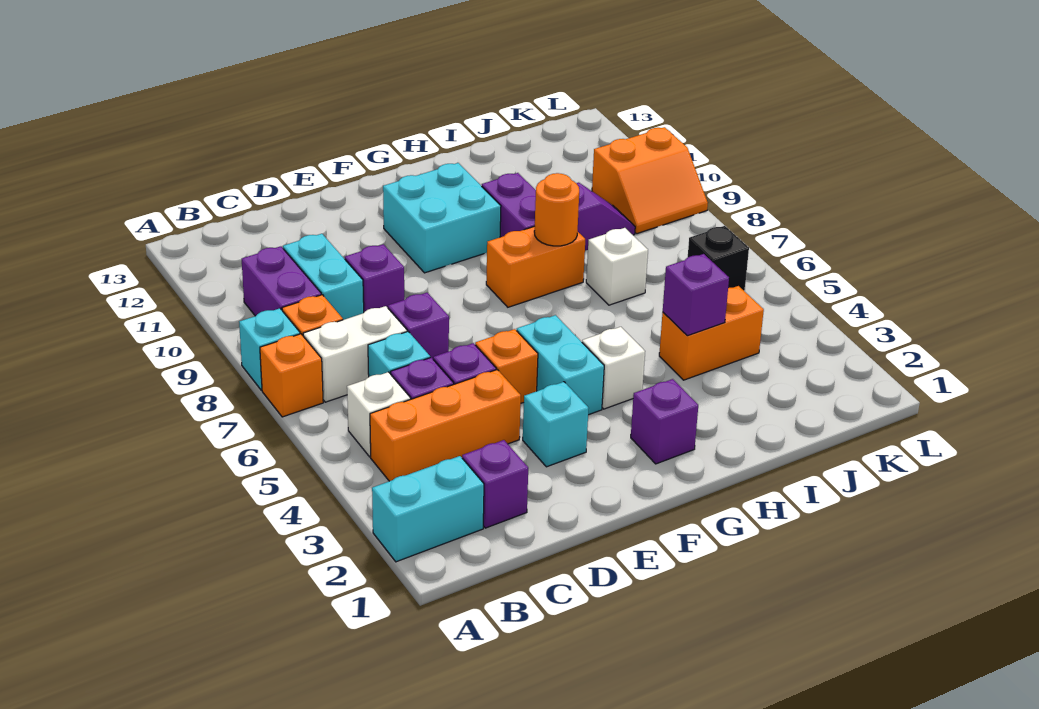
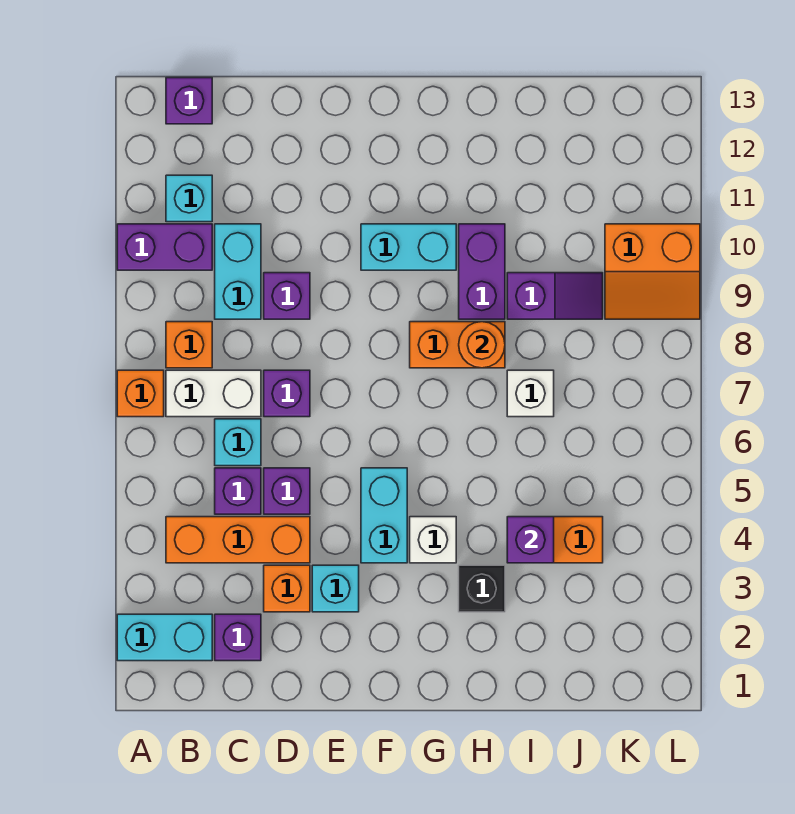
cyan 1x1 brick [239,308,300,390] -> cyan 1x1 brick moved to [166,175,212,222]
white 1x1 brick [347,372,411,457] -> none
purple 1x2 brick [242,246,321,316] -> purple 1x2 brick turned to [117,224,212,270]
orange 1x1 brick [475,329,538,403] -> orange 1x1 brick moved to [264,565,310,612]
cyan 2x2 brick [383,163,501,273] -> cyan 1x2 brick [361,224,456,270]
purple 1x1 brick [631,379,698,464] -> purple 1x1 brick moved to [166,78,212,124]
black 1x1 brick [688,226,749,291] -> black 1x1 brick moved to [459,565,505,612]

